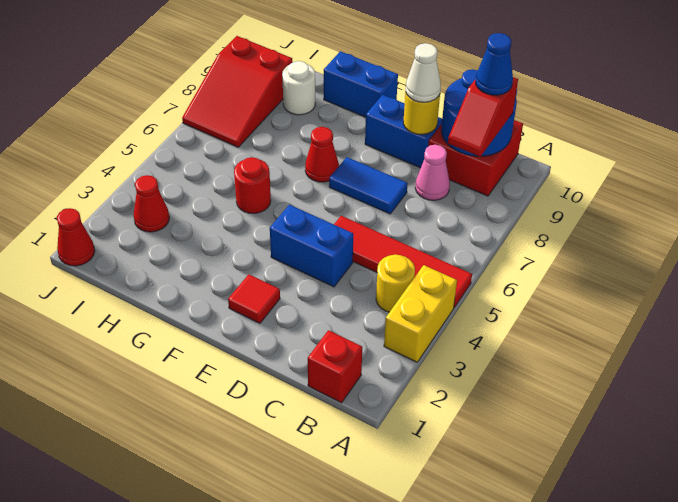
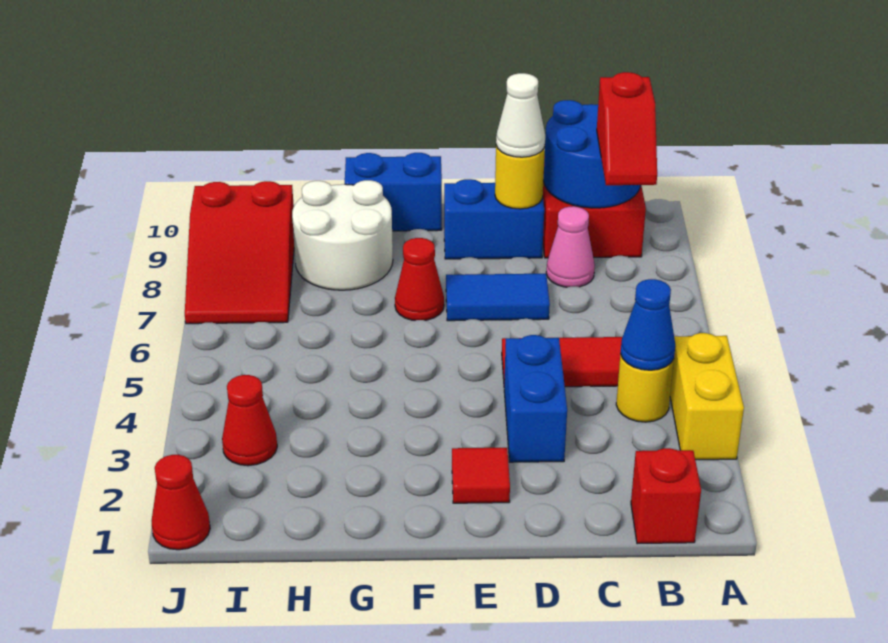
blue 1x1 cone [476,33,513,95] -> blue 1x1 cone moved to [620,279,675,370]
blue 1x2 brick [270,205,353,287] -> blue 1x2 brick turned to [504,335,567,462]
red 1x1 round brick [234,157,271,214] -> none
white 1x1 round brick [282,61,315,115] -> white 2x2 round brick [292,180,393,290]

